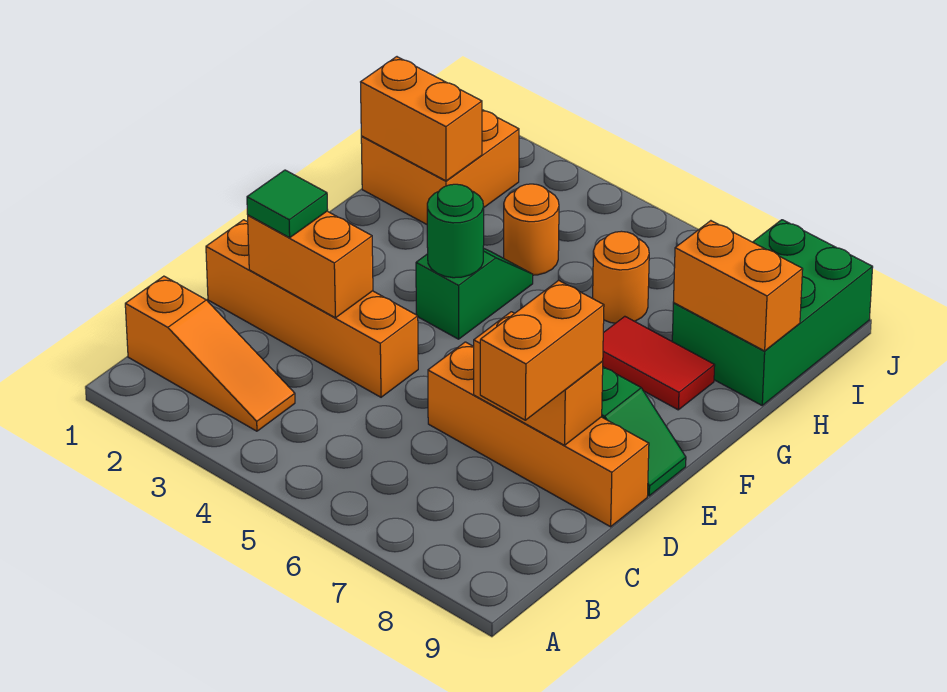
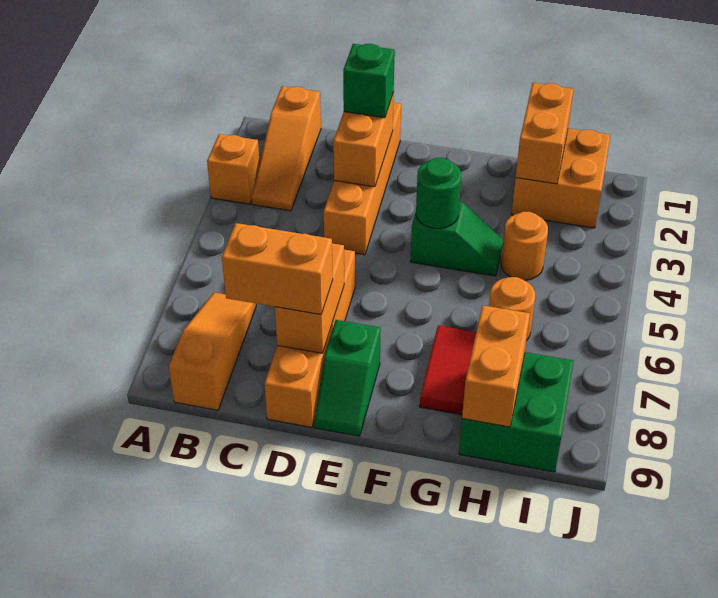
none -> orange 1x1 brick [207,134,260,204]
none -> orange 1x3 slope [169,292,256,410]
green 1x1 tile [247,170,328,238] -> green 1x1 brick [343,44,395,118]
green 2x3 brick [672,220,873,405] -> green 2x2 brick [459,352,574,472]

